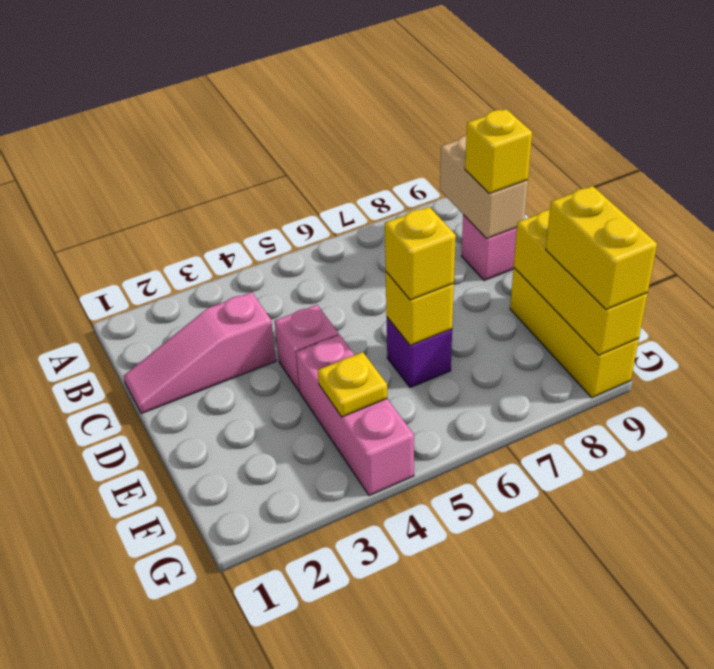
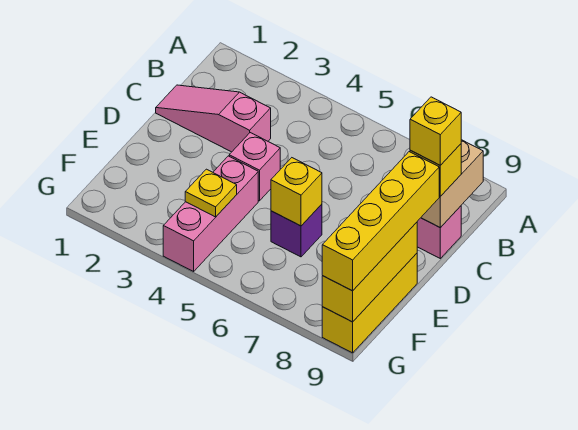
yellow 1x1 brick [385,207,456,300] -> yellow 1x1 brick moved to [410,97,461,165]
yellow 1x2 brick [546,186,657,310] -> yellow 1x4 brick [322,152,439,291]

